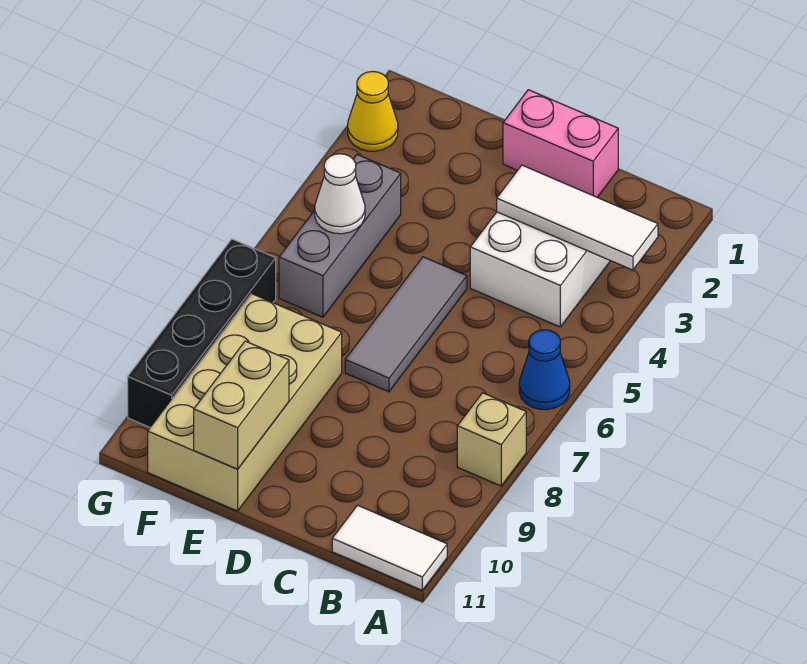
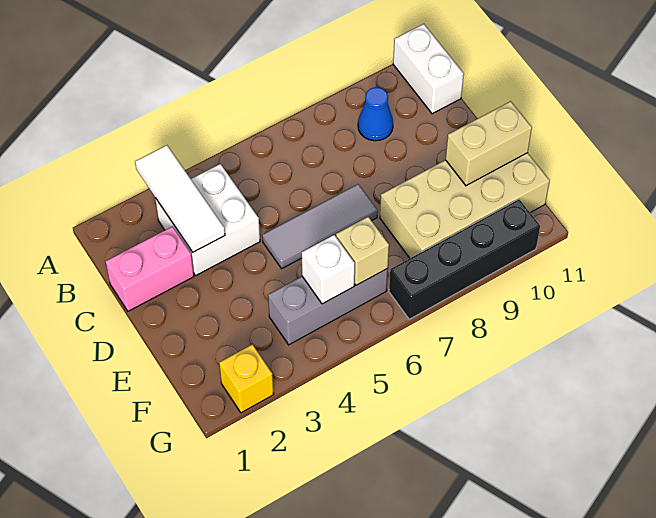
blue 1x1 cone [519,330,570,410] -> blue 1x1 cone moved to [358,87,393,141]
tan 1x1 brick [457,393,526,486] -> tan 1x1 brick moved to [336,217,389,285]
white 1x2 tile [332,505,447,590] -> white 1x2 brick [393,24,464,114]
pink 1x2 brick [503,90,618,197] -> pink 1x2 brick turned to [105,227,194,311]
white 1x1 cone [315,154,365,234] -> white 1x1 brick [302,235,355,304]
yellow 1x1 cone [348,71,398,151] -> yellow 1x1 brick [219,344,274,413]

